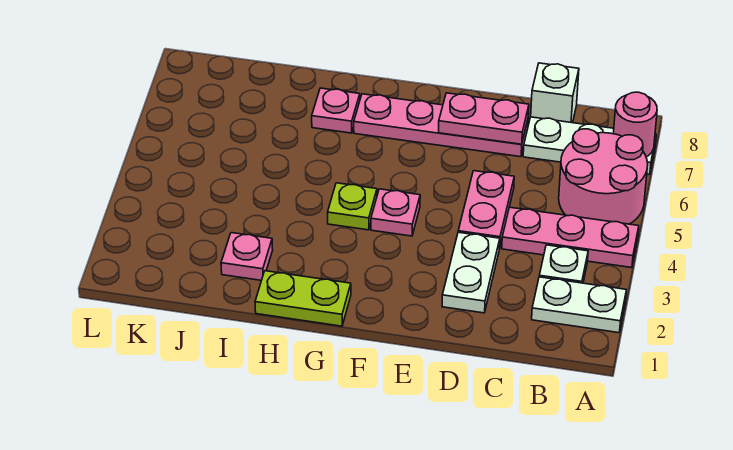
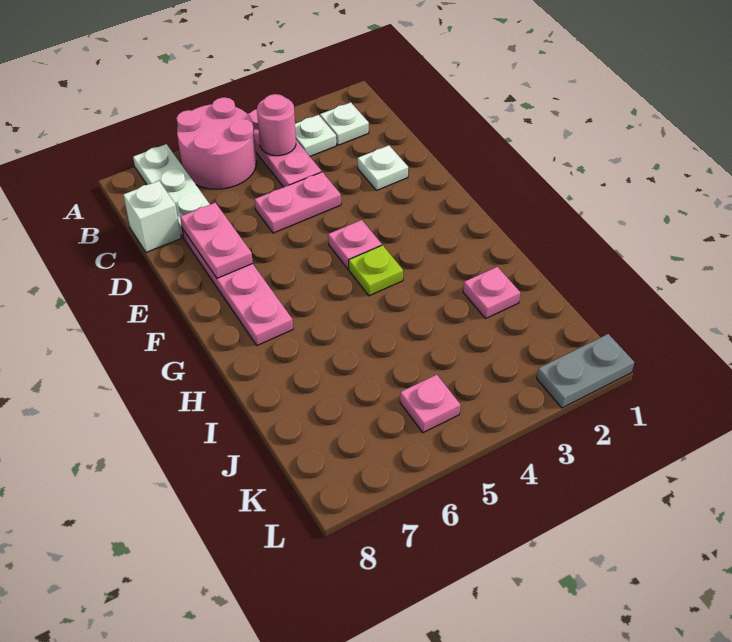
white 1x2 plate [532,277,626,333] -> white 1x1 plate [320,102,369,145]
pink 1x1 round brick [613,92,657,157] -> pink 1x1 round brick moved to [257,94,296,156]
white 1x2 plate [442,232,500,313] -> white 1x1 plate [358,145,408,190]
lime 1x2 plate [255,271,351,326] -> none
pink 1x1 plate [312,88,360,133] -> pink 1x1 plate moved to [400,375,460,433]
none -> grey 1x2 plate [537,334,634,408]

